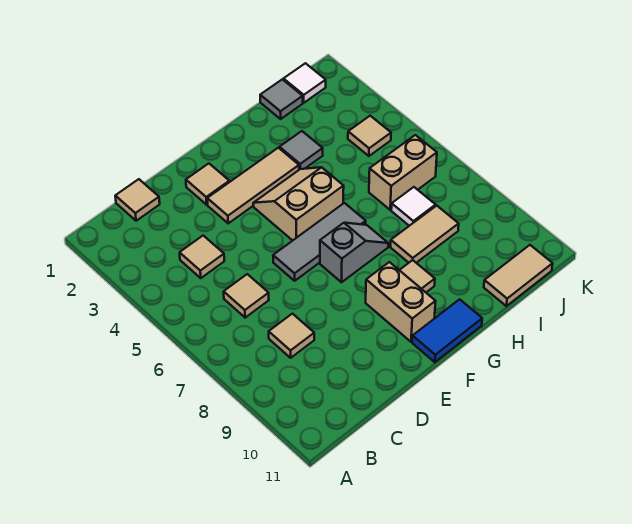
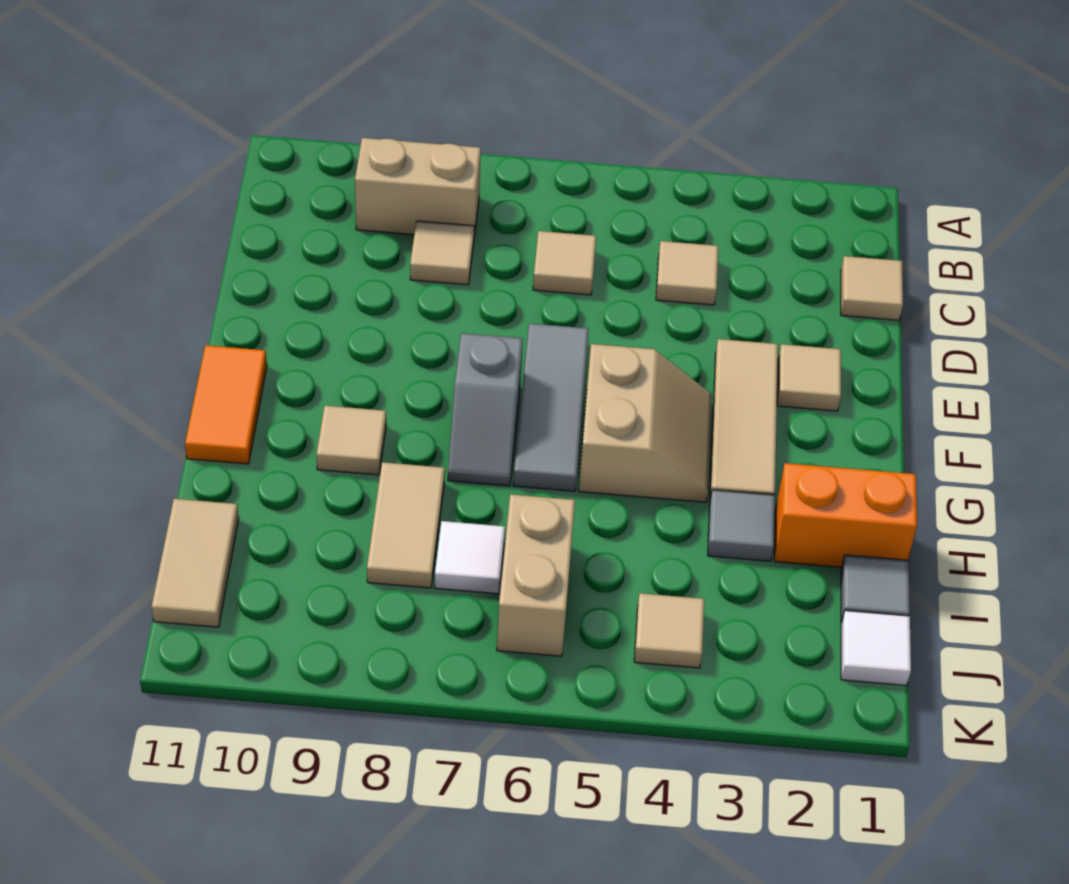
tan 1x2 brick [366,262,436,342] -> tan 1x2 brick moved to [355,138,481,236]
blue 1x2 tile [412,299,482,362] -> orange 1x2 tile [185,345,267,464]
none -> orange 1x2 brick [774,463,917,567]

